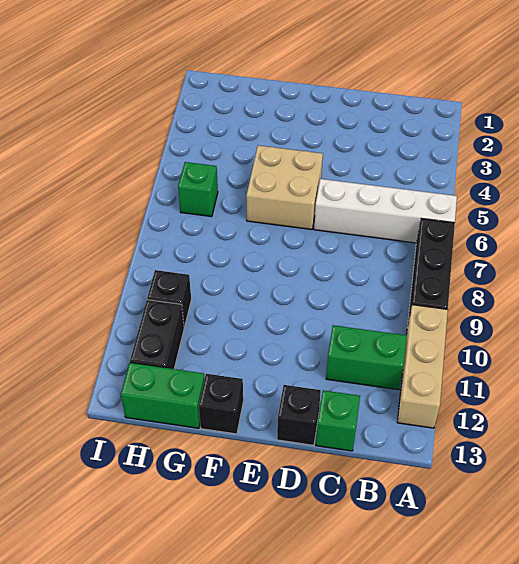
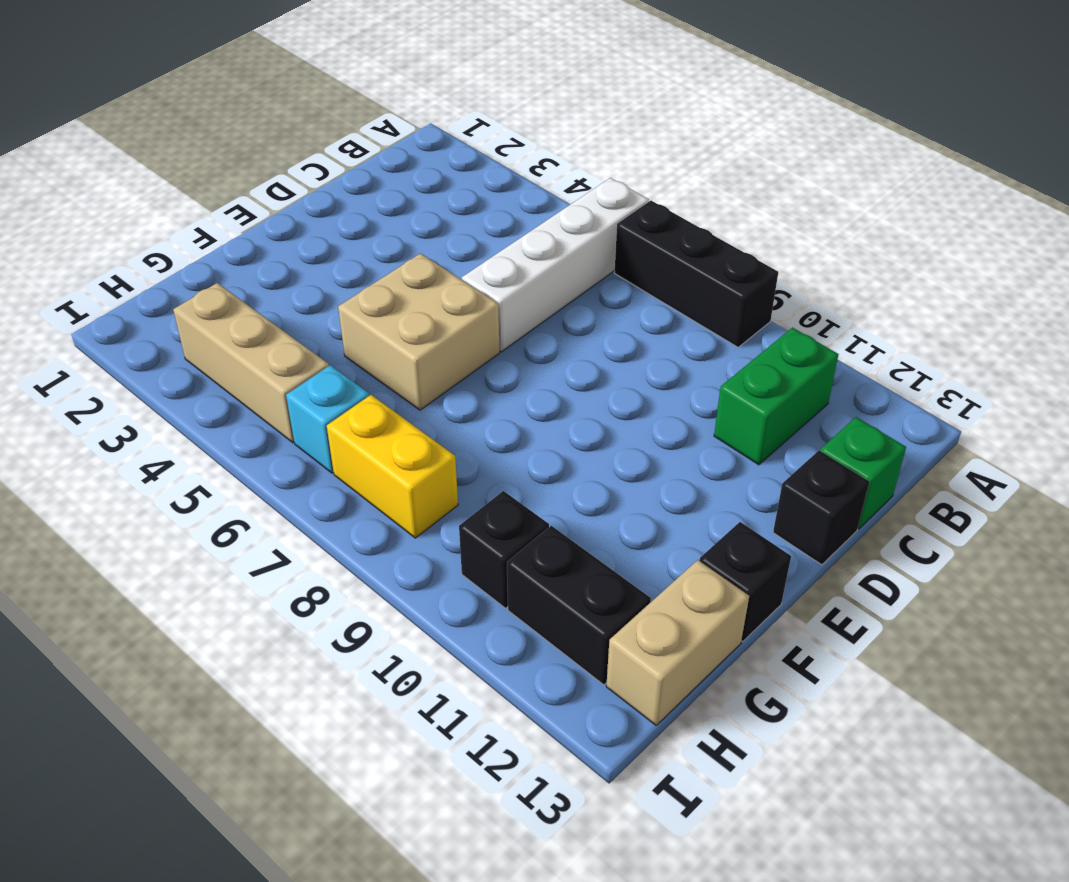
tan 1x3 brick [397,305,448,428] -> tan 1x3 brick moved to [173,283,329,443]
green 1x2 brick [121,363,205,428] -> tan 1x2 brick [606,560,749,725]
green 1x1 brick [178,162,218,217] -> cyan 1x1 brick [286,365,369,473]
none -> yellow 1x2 brick [327,395,458,538]

